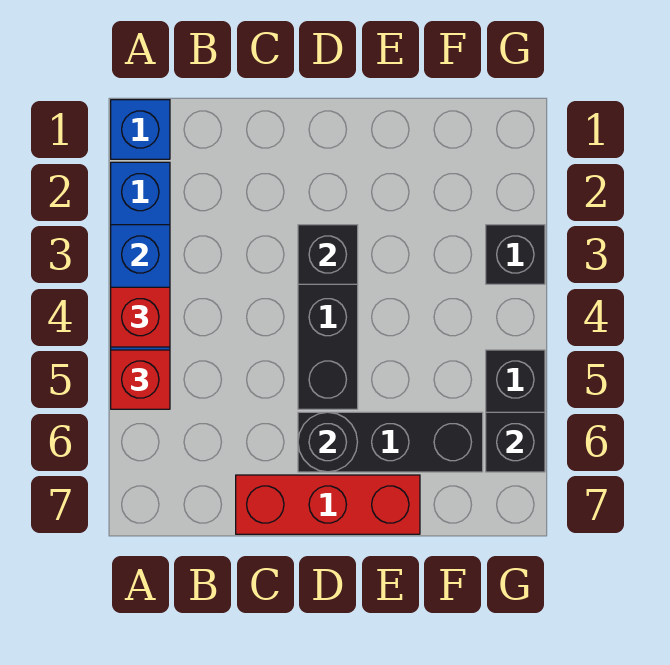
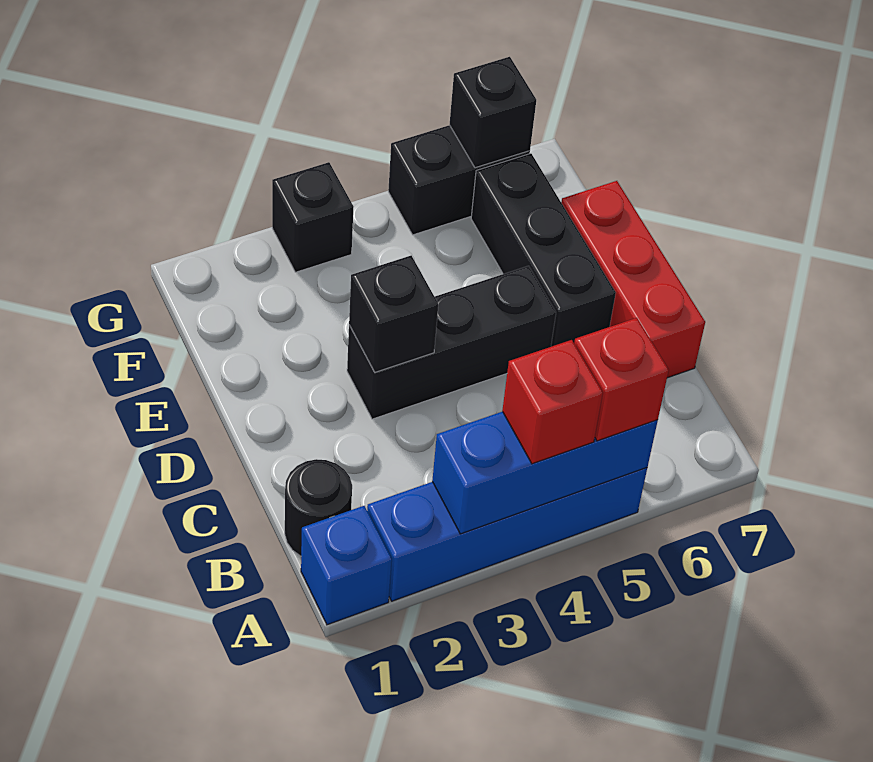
black 1x1 round brick [298,412,357,472] -> black 1x1 round brick moved to [285,459,352,556]

